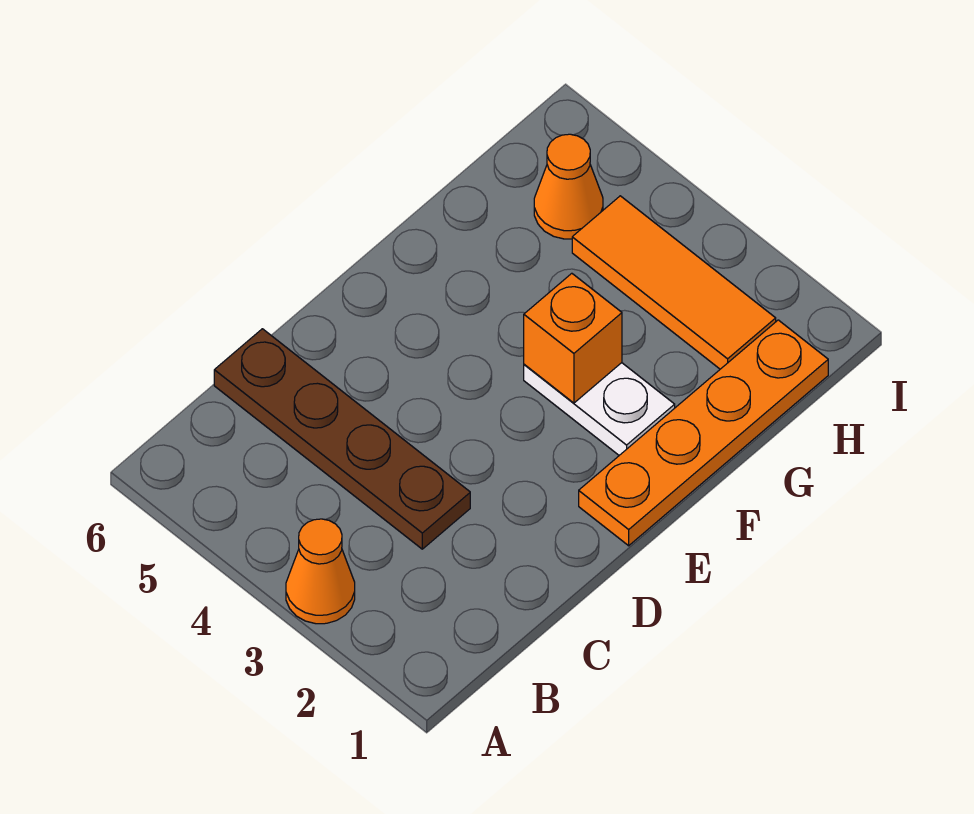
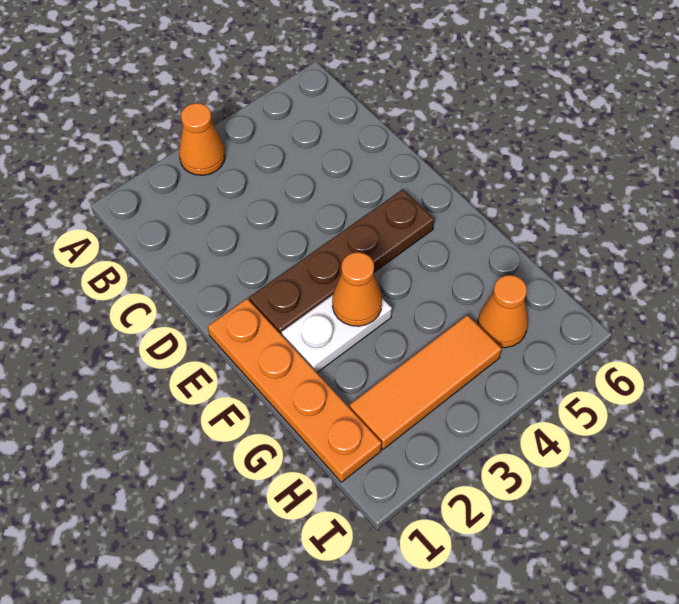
brown 1x4 plate [214,329,470,549] -> brown 1x4 plate moved to [249,189,434,335]
orange 1x1 brick [524,273,622,403] -> orange 1x1 cone [332,252,382,326]

